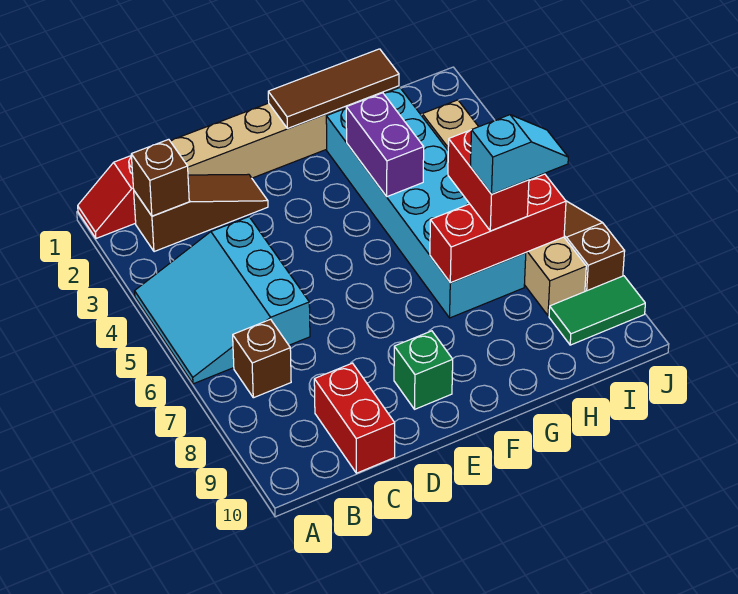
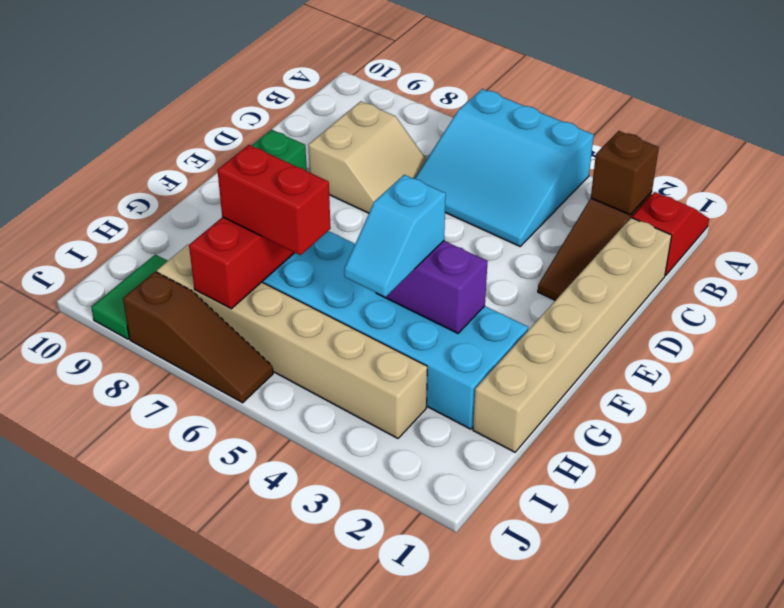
cyan 3x3 slope [135,217,310,384] -> cyan 3x3 slope turned to [415,89,594,246]
brown 1x1 brick [233,319,291,398] -> none
none -> tan 2x2 slope [308,101,426,213]
red 1x2 brick [314,363,395,473] -> none
brown 1x3 tile [268,49,399,128] -> none
cyan 1x2 slope [471,115,568,194] -> cyan 1x2 slope moved to [344,175,446,297]

